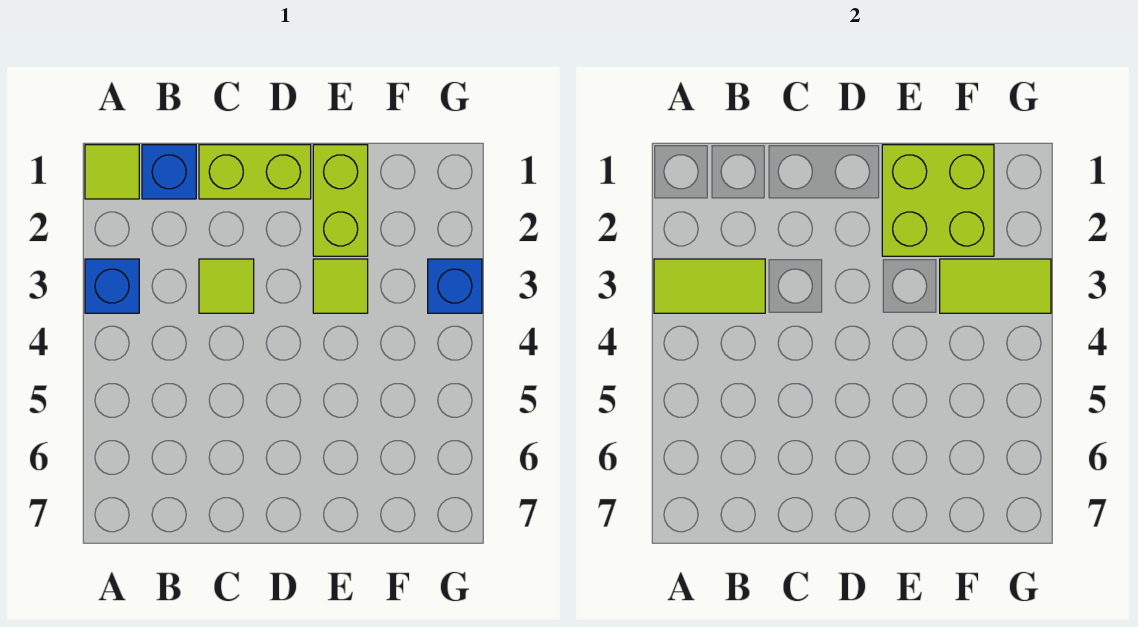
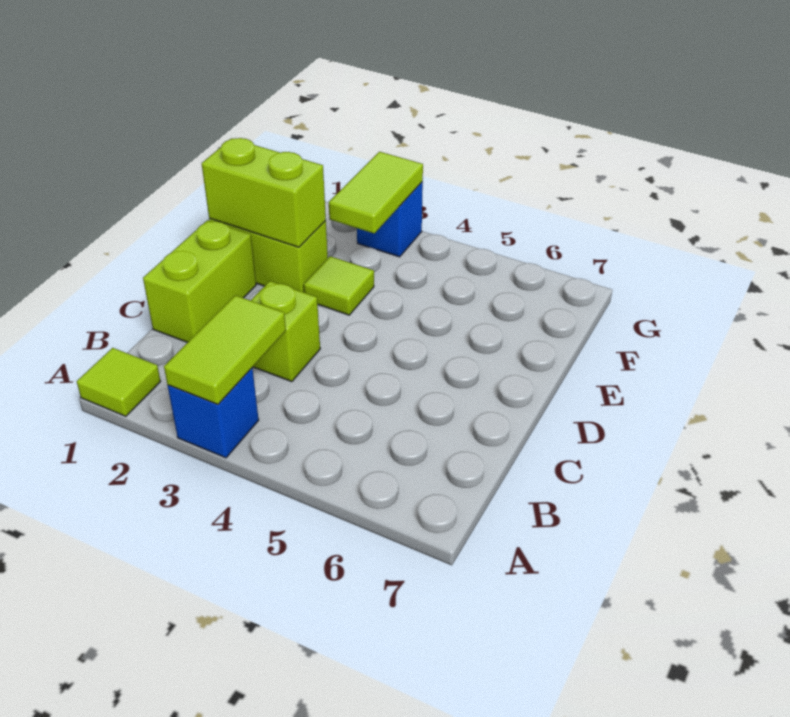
blue 1x1 brick [142,145,196,199] -> none
lime 1x1 tile [199,259,254,313] -> lime 1x1 brick [251,281,320,382]
lime 2x2 brick [882,145,994,256] -> lime 1x2 brick [202,138,326,247]

